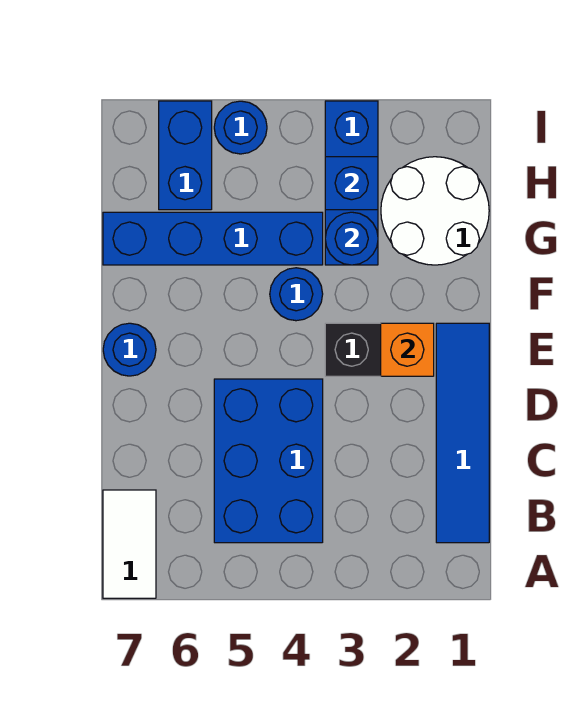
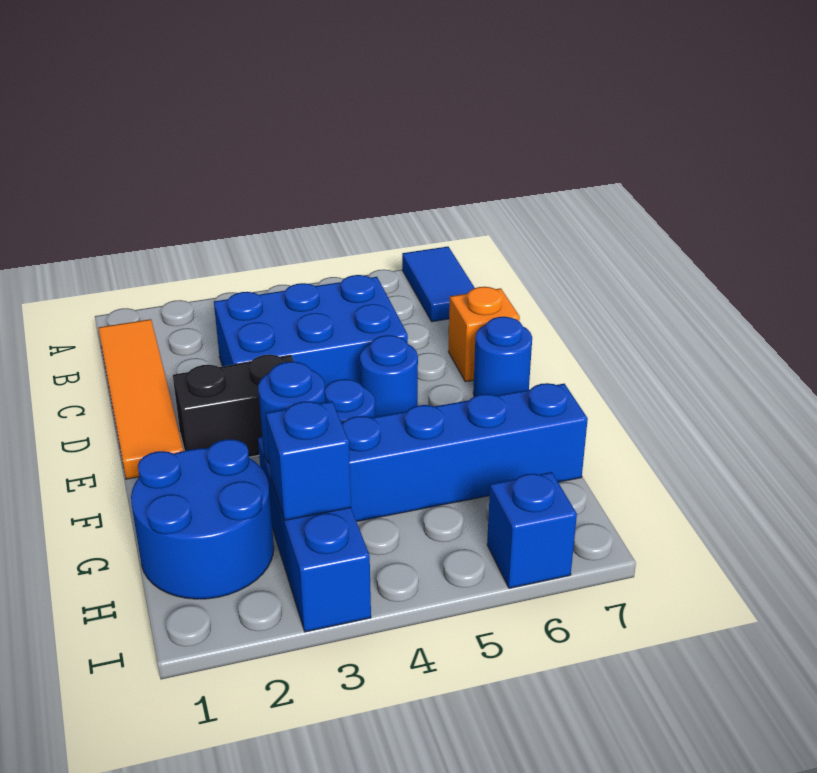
white 1x2 tile [103,490,156,598] -> blue 1x2 tile [402,247,475,322]
blue 1x4 tile [436,323,489,543] -> orange 1x4 tile [98,319,183,479]
blue 2x3 brick [214,379,323,543] -> blue 2x3 brick turned to [214,275,408,388]
orange 1x1 brick [381,323,434,376] -> orange 1x1 brick moved to [449,287,520,382]
white 2x2 round brick [381,157,489,265] -> blue 2x2 round brick [131,439,274,599]
blue 1x2 brick [159,101,212,210] -> blue 1x1 brick [487,472,577,588]
blue 1x1 round brick [214,101,267,154] -> blue 1x1 round brick moved to [360,335,418,417]

